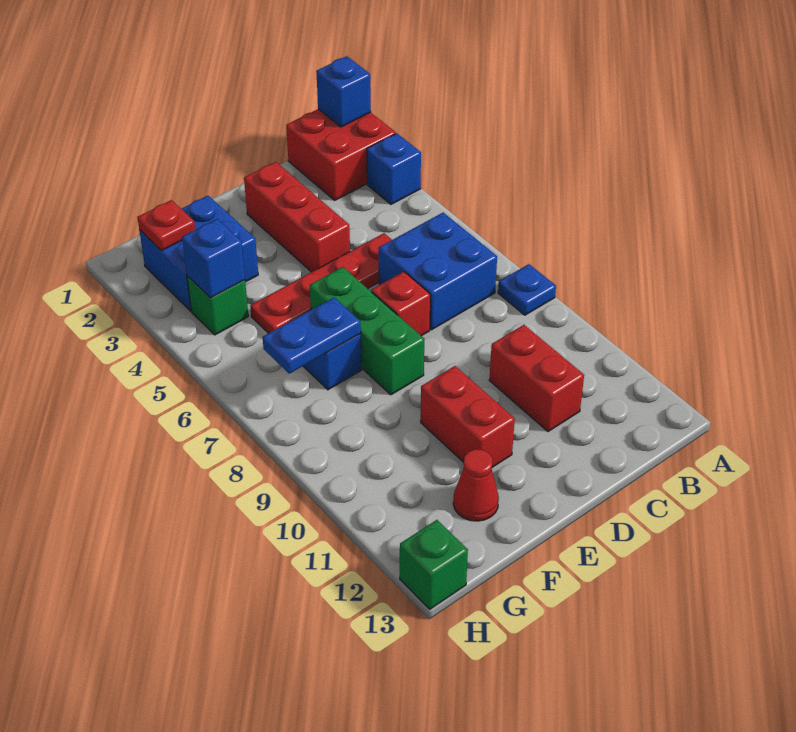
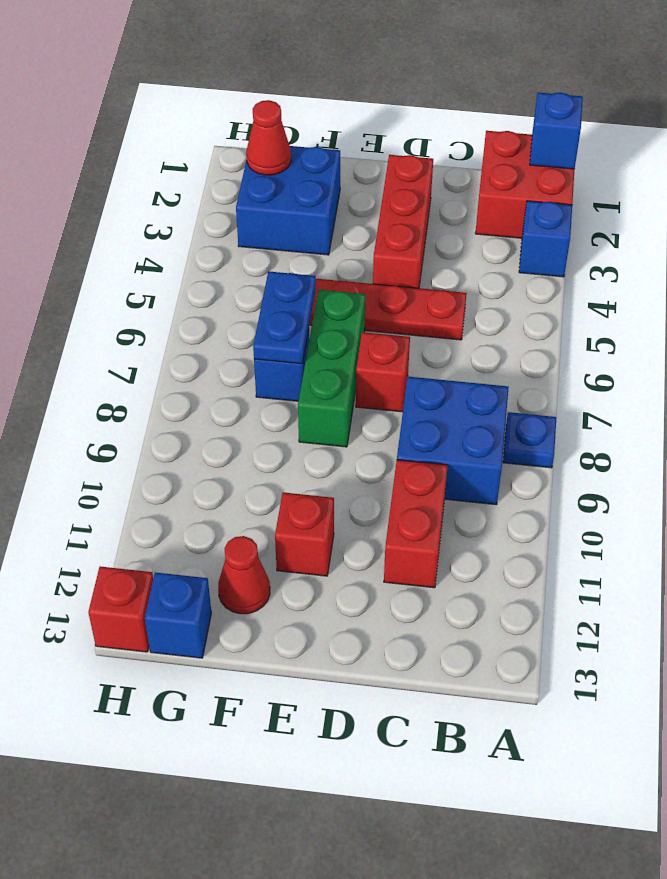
blue 2x2 brick [379,213,497,330] -> blue 2x2 brick moved to [397,377,509,505]
red 1x2 brick [421,366,515,467] -> red 1x1 brick [275,492,334,576]
blue 1x2 plate [263,298,361,374] -> blue 1x2 plate turned to [253,271,316,364]
red 1x1 plate [137,200,195,251] -> red 1x1 cone [246,100,291,175]
green 1x1 brick [187,276,248,335] -> none
blue 1x1 brick [182,219,245,298] -> blue 1x1 brick moved to [145,572,211,658]
green 1x1 brick [400,520,468,609] -> red 1x1 brick [88,567,153,652]

